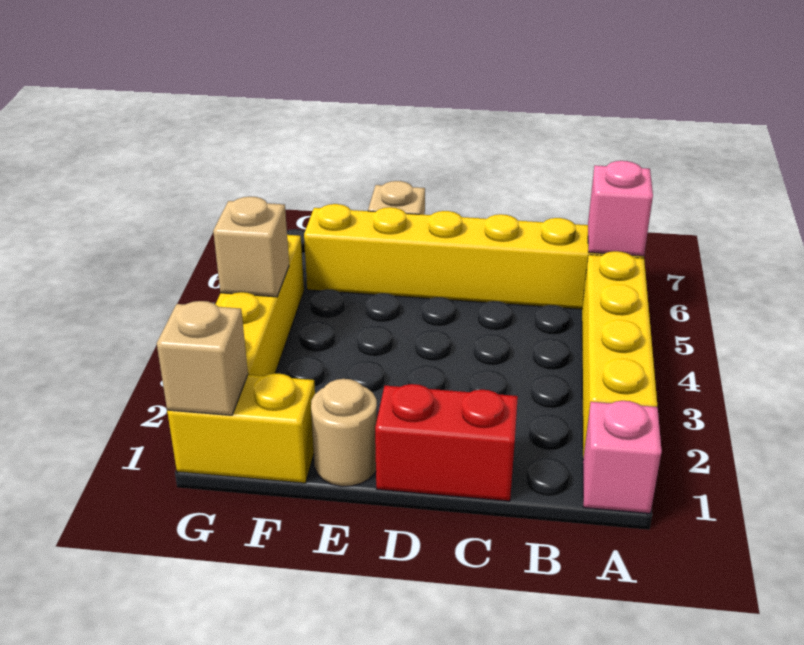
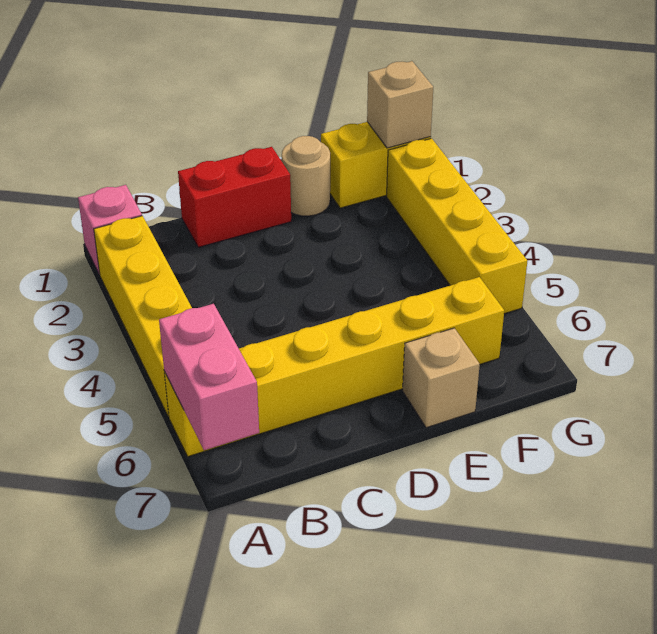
pink 1x1 brick [588,161,653,256] -> pink 1x2 brick [159,304,259,450]
tan 1x1 brick [213,197,289,297] -> none

